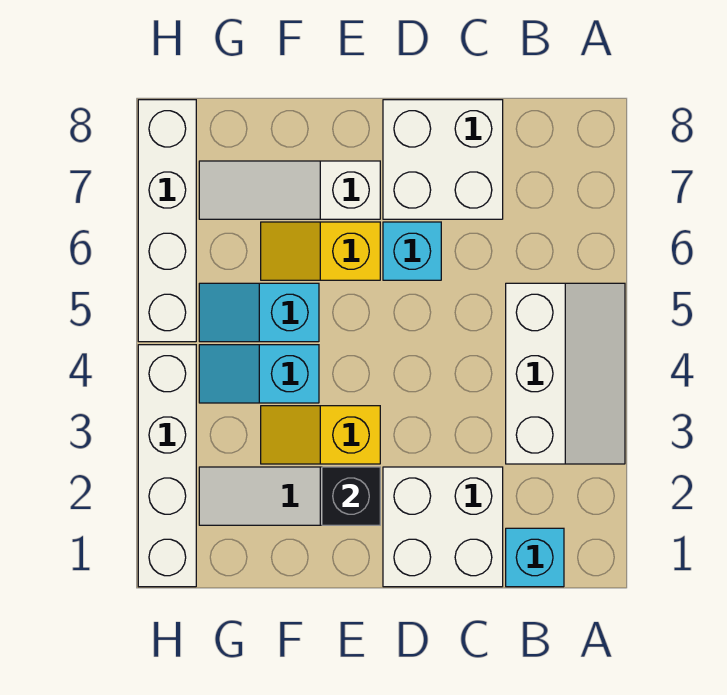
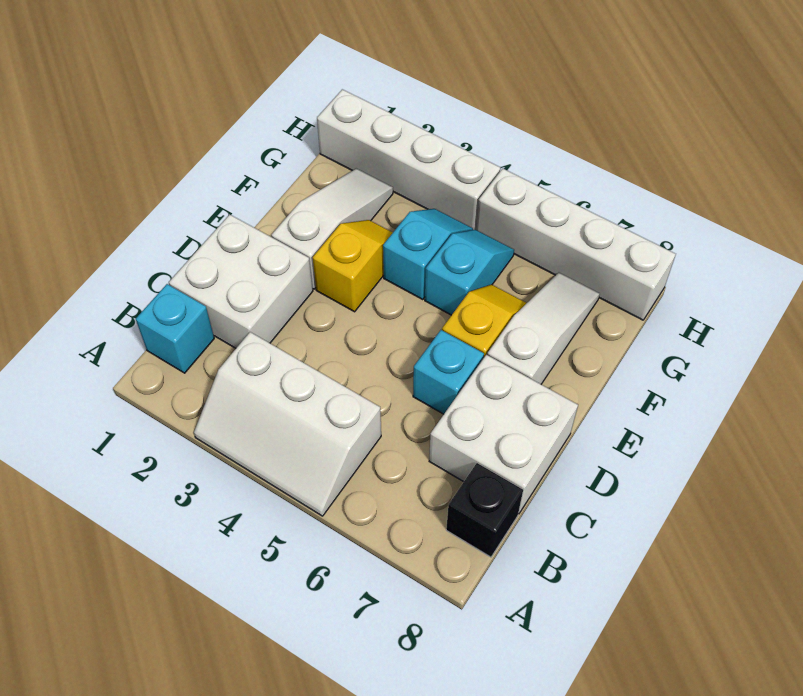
black 1x1 brick [322,467,380,525] -> black 1x1 brick moved to [446,463,523,557]

